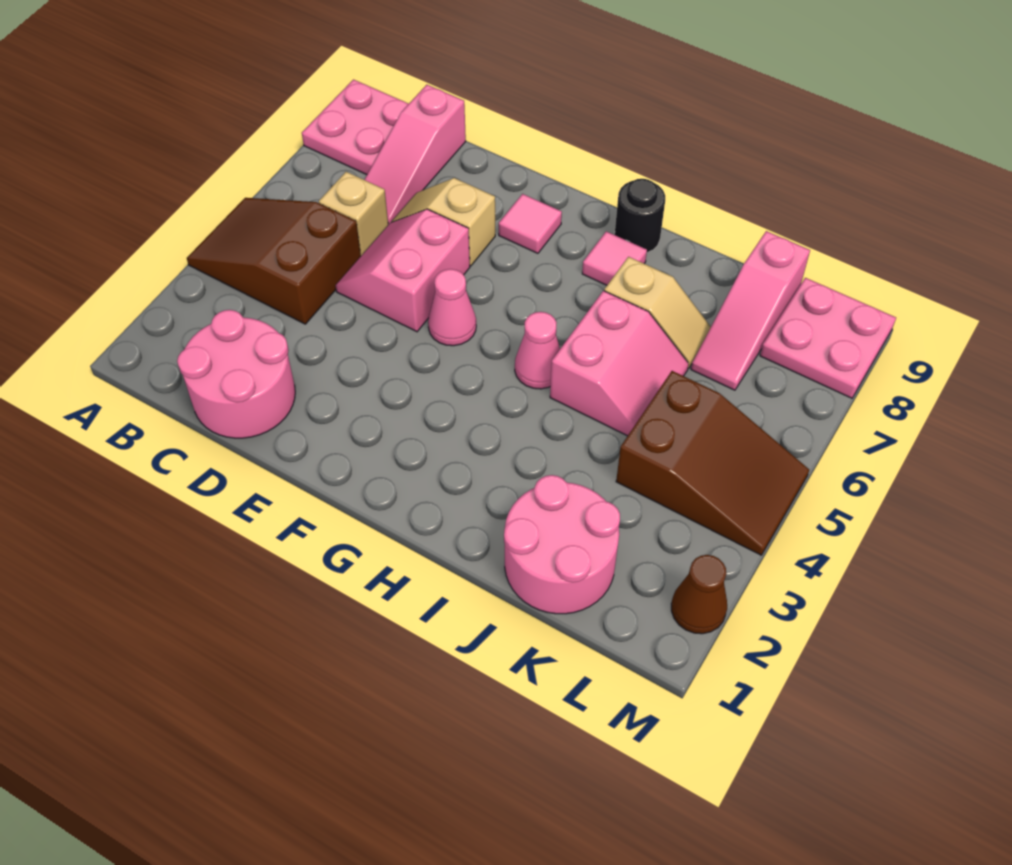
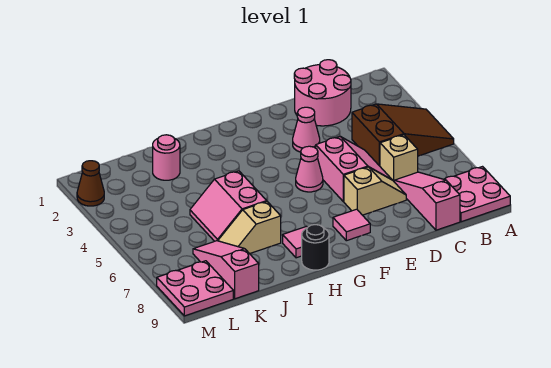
pink 1x1 cone [515,312,560,389] -> pink 1x1 cone moved to [293,107,320,152]
pink 2x2 round brick [504,475,620,614] -> pink 1x1 round brick [153,135,180,180]
brown 2x3 slope [616,371,809,555] -> none

